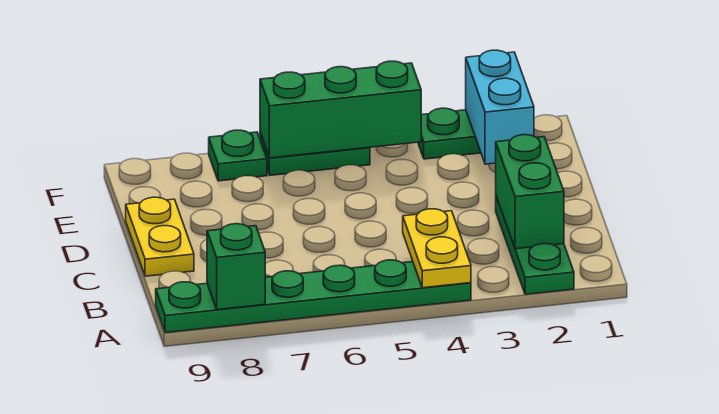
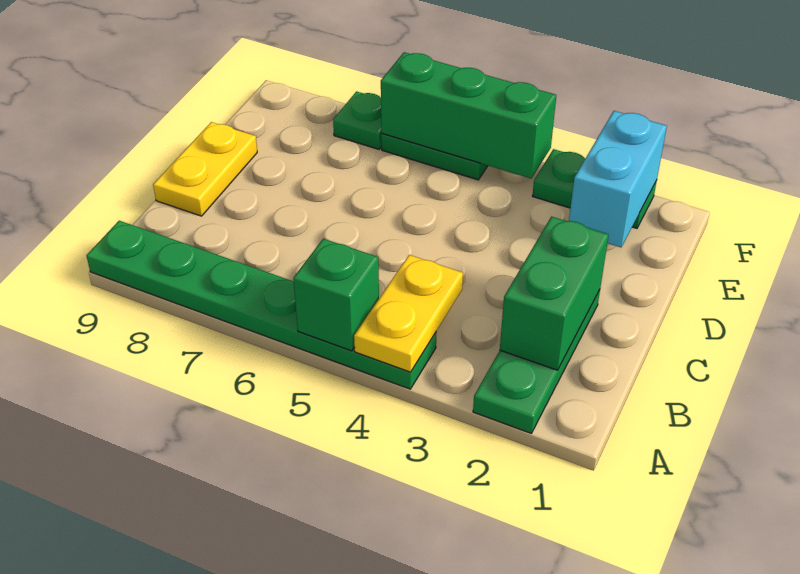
green 1x1 brick [207,224,265,310] -> green 1x1 brick moved to [293,239,379,351]

